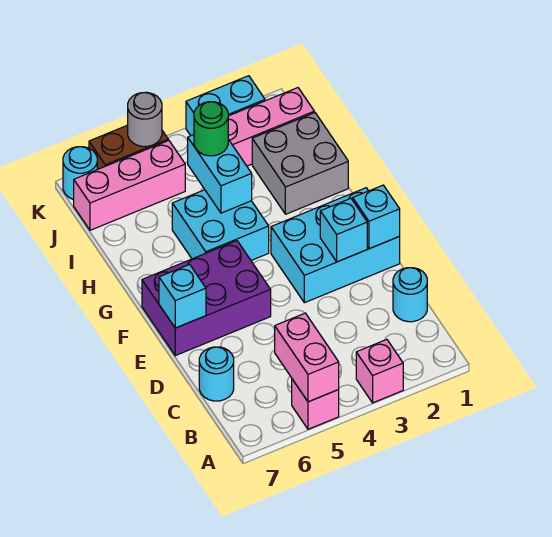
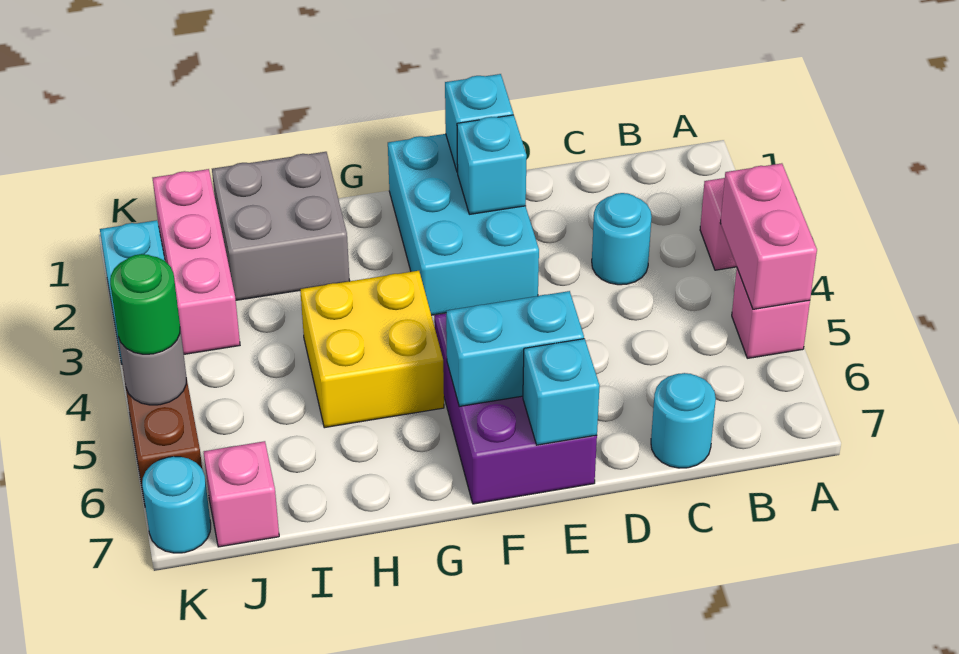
pink 1x2 brick [275,313,339,402] -> pink 1x2 brick turned to [720,163,817,309]
cyan 1x1 round brick [393,268,427,322] -> cyan 1x1 round brick moved to [592,193,651,285]
cyan 2x2 brick [172,190,269,260] -> yellow 2x2 brick [300,271,444,428]
cyan 1x2 brick [188,135,252,213] -> cyan 1x2 brick moved to [446,291,584,406]
green 1x1 round brick [194,102,228,156] -> green 1x1 round brick moved to [110,254,180,354]
pink 1x3 brick [74,140,185,230] -> pink 1x1 brick [204,441,279,547]

